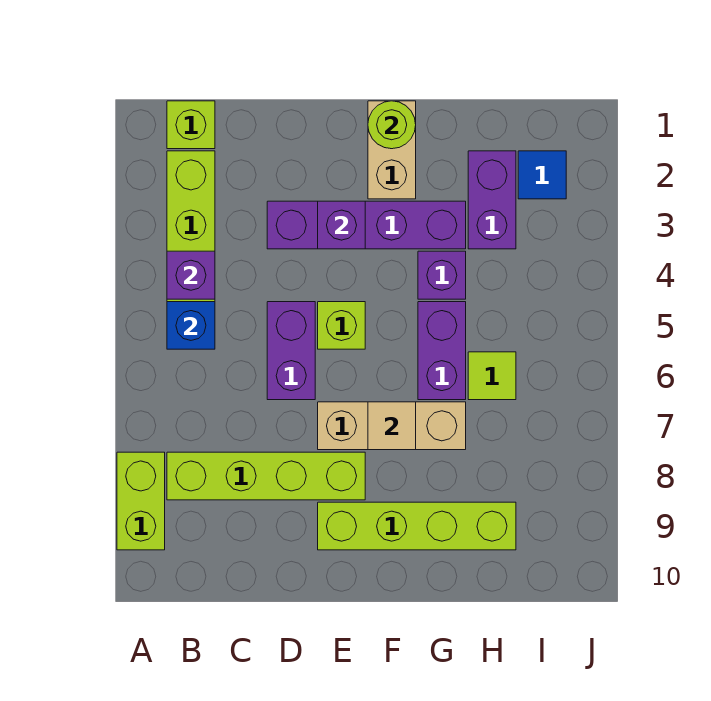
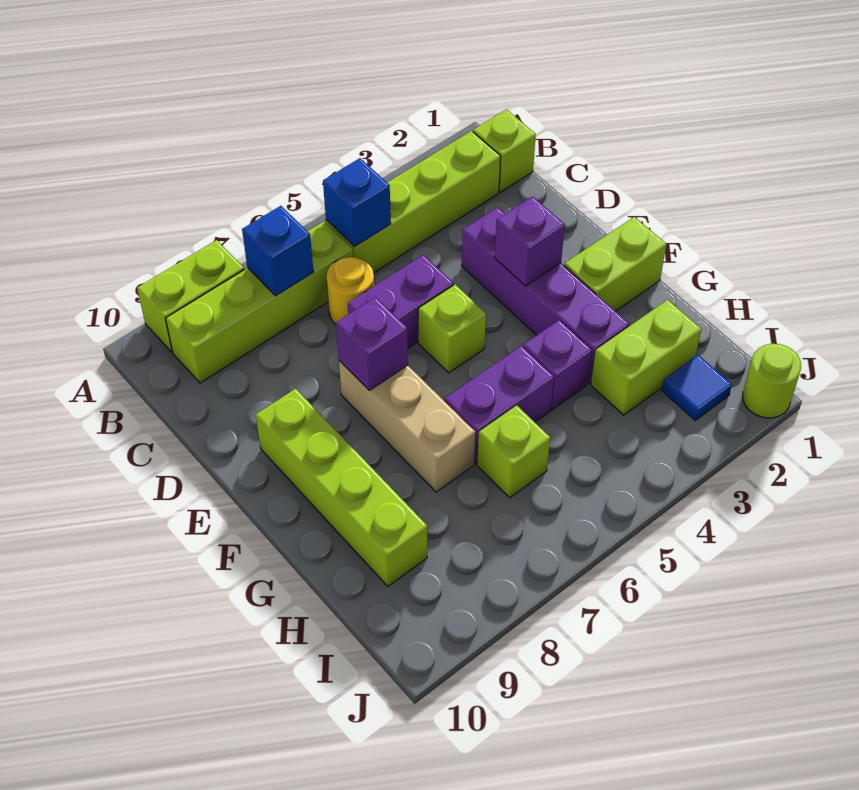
purple 1x1 brick [167,251,215,299] -> purple 1x1 brick moved to [336,297,408,390]
none -> blue 1x1 brick [242,206,313,296]
lime 1x4 brick [167,452,365,500] -> lime 1x4 brick turned to [166,221,353,383]
none -> yellow 1x1 round brick [326,257,374,324]
tan 1x2 brick [368,101,416,199] -> lime 1x2 brick [564,217,666,311]
lime 1x1 round brick [368,101,416,149] -> lime 1x1 round brick moved to [743,344,801,418]
tan 1x1 tile [368,402,416,450] -> none
purple 1x2 brick [468,151,516,249] -> lime 1x2 brick [591,300,701,415]
lime 1x1 tile [468,352,516,400] -> lime 1x1 brick [477,405,550,498]

